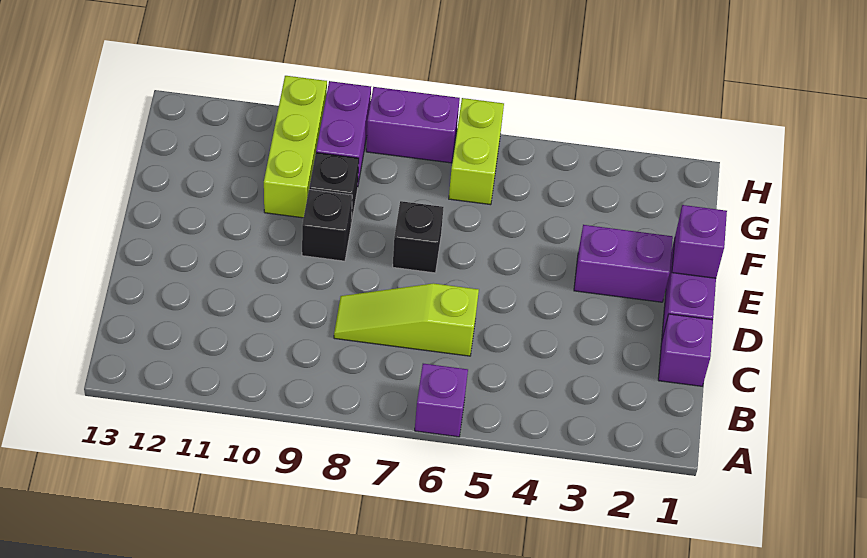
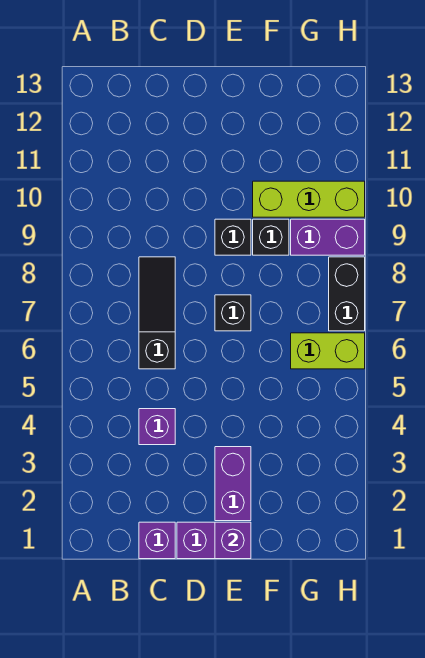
purple 1x1 brick [415,364,468,437] -> purple 1x1 brick moved to [139,409,175,445]
lime 1x3 slope [334,284,479,356] -> black 1x3 slope [139,257,175,369]
purple 1x2 brick [366,87,460,163] -> black 1x2 brick [329,257,365,331]

